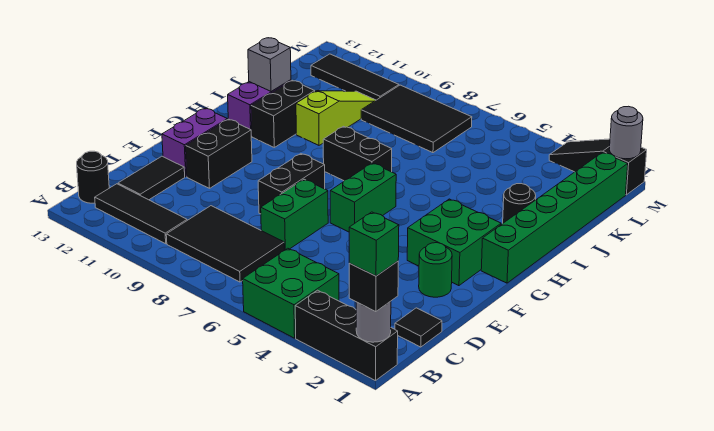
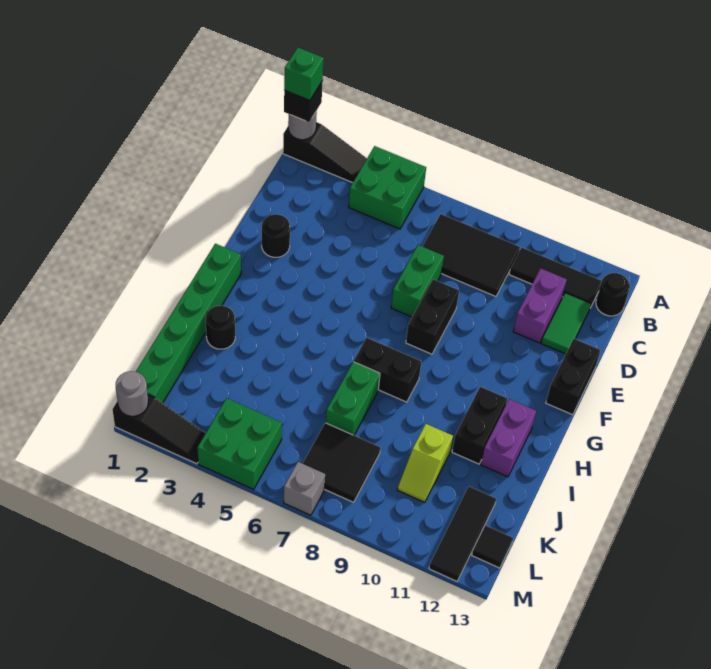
black 1x3 brick [295,290,398,381] -> black 1x3 slope [283,122,367,183]
black 1x1 tile [395,308,442,347] -> black 1x1 tile moved to [472,525,513,568]
black 1x2 tile [118,156,185,200] -> green 1x2 tile [541,293,591,354]
green 1x1 round brick [419,243,452,297] -> black 1x1 round brick [262,214,290,257]
black 1x2 brick [186,119,252,188] -> black 1x2 brick moved to [546,339,600,415]
purple 1x2 brick [162,108,227,177] -> purple 1x2 brick moved to [513,268,567,343]
green 2x2 brick [407,199,501,286] -> green 2x2 brick moved to [197,398,282,489]
green 1x2 brick [330,163,396,232] -> green 1x2 brick moved to [326,362,380,435]
lime 1x3 slope [296,91,376,145] -> lime 1x2 slope [397,424,453,502]
grey 1x1 brick [248,38,291,92] -> grey 1x1 brick moved to [284,462,325,515]
black 2x3 tile [361,85,472,153] -> black 2x2 tile [303,423,381,502]
black 1x3 tile [311,54,399,100] -> black 1x3 tile turned to [429,487,496,581]

